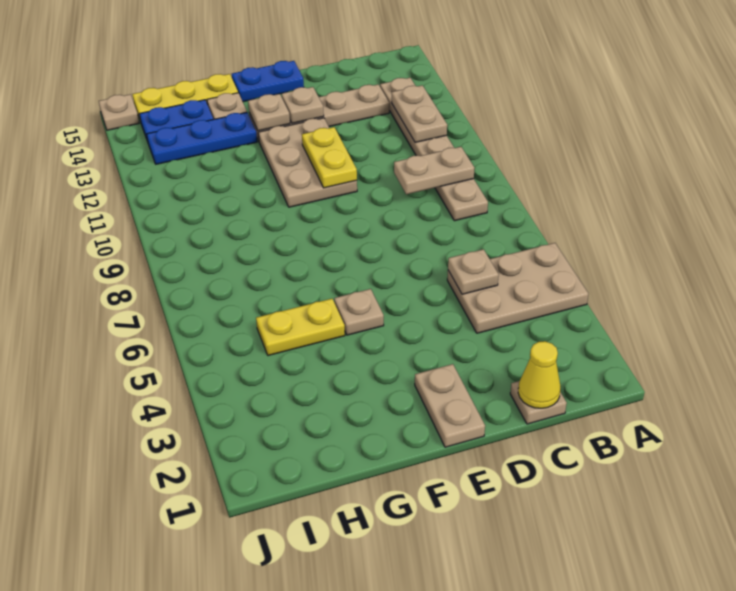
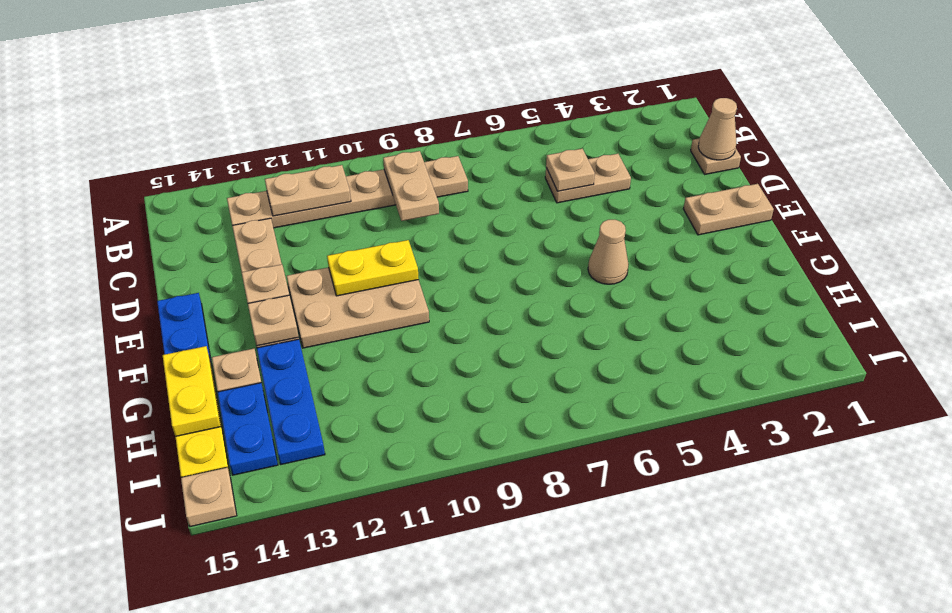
tan 2x3 plate [447,243,588,333] -> tan 1x2 plate [545,154,631,203]
yellow 1x1 cone [518,341,561,408] -> tan 1x1 cone [698,98,737,160]
tan 1x1 plate [334,289,384,335] -> tan 1x1 cone [588,220,629,284]
yellow 1x2 plate [256,299,345,356] -> yellow 1x2 plate moved to [163,346,221,436]

